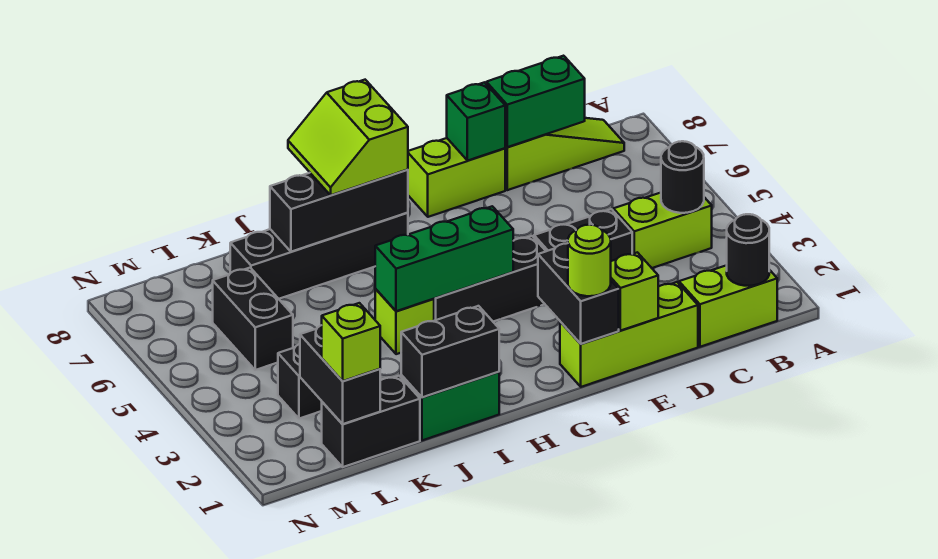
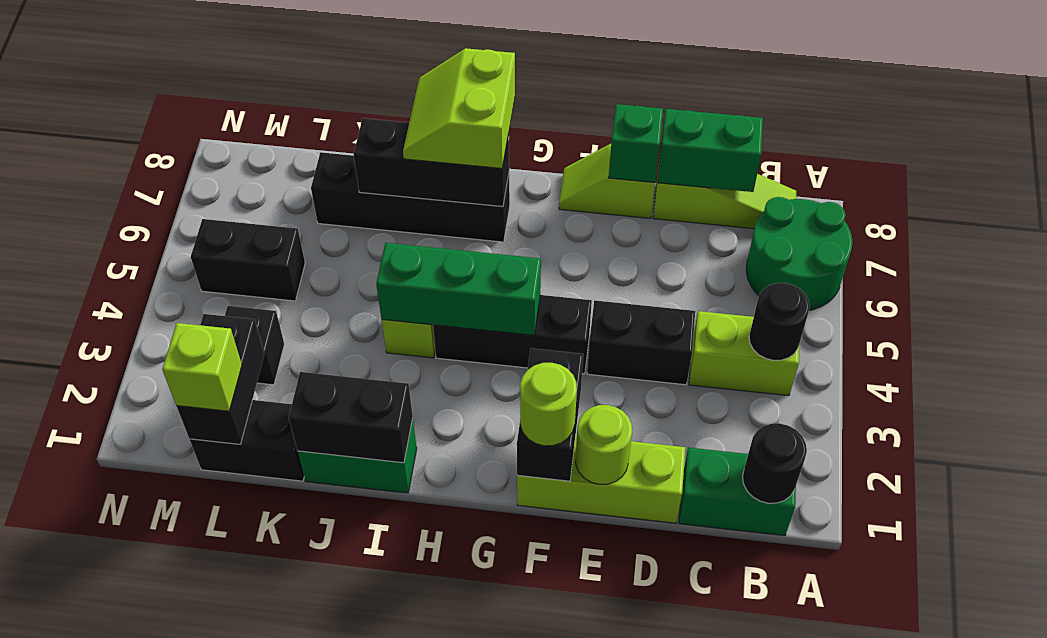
none -> green 2x2 round brick [746,197,852,310]
lime 1x2 brick [679,265,777,347] -> green 1x2 brick [679,447,796,536]
lime 1x1 brick [611,252,658,331] -> lime 1x1 round brick [576,405,632,484]
lime 1x2 brick [408,138,505,217] -> lime 1x2 slope [559,144,655,218]
black 1x2 brick [213,268,293,370] -> black 1x2 brick turned to [191,219,305,301]

